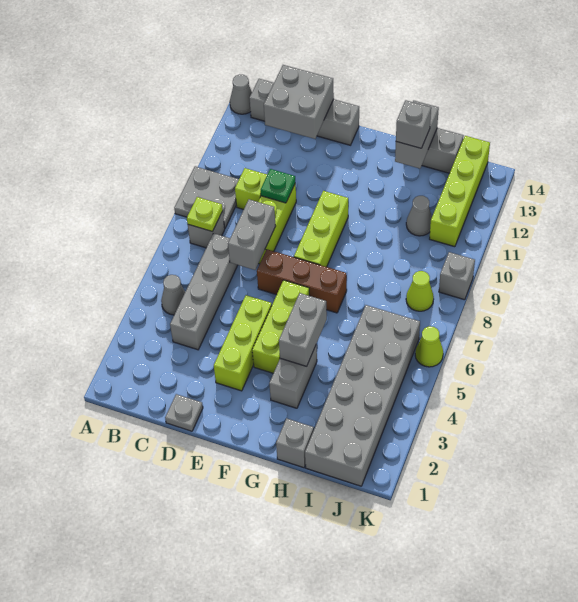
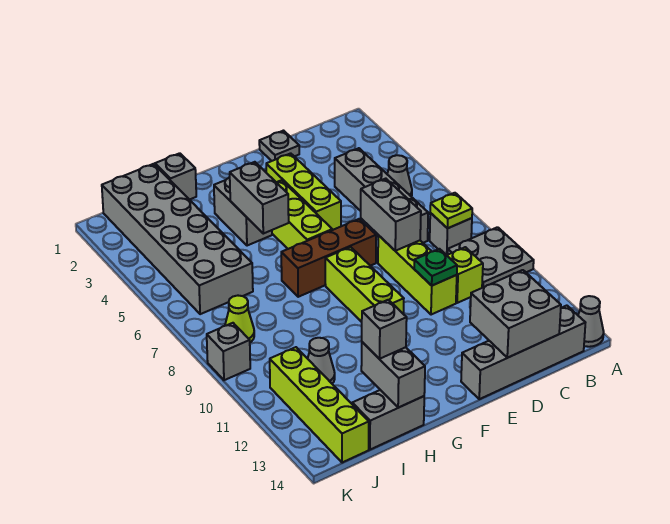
lime 1x1 cone [415,326,443,367] -> none

